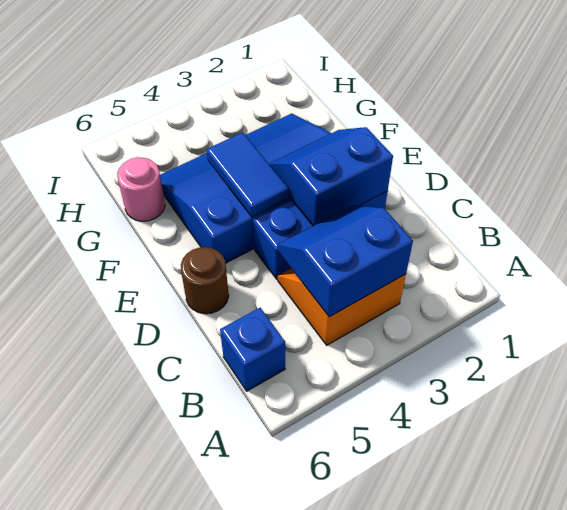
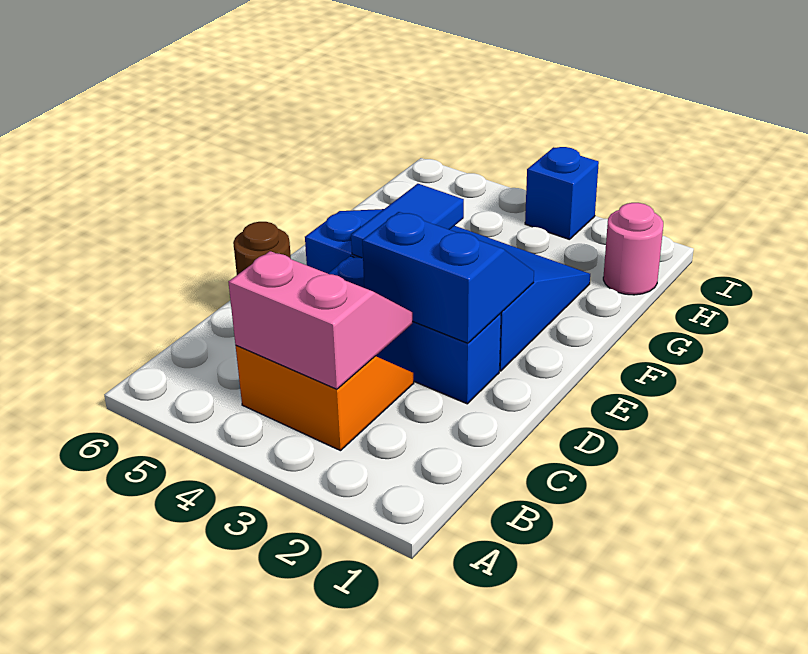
blue 2x2 slope [277,205,413,317] -> pink 2x2 slope [228,251,412,389]
blue 1x1 brick [220,308,285,391] -> blue 1x1 brick moved to [525,147,599,240]
pink 1x1 round brick [117,157,165,221] -> pink 1x1 round brick moved to [603,203,663,295]

